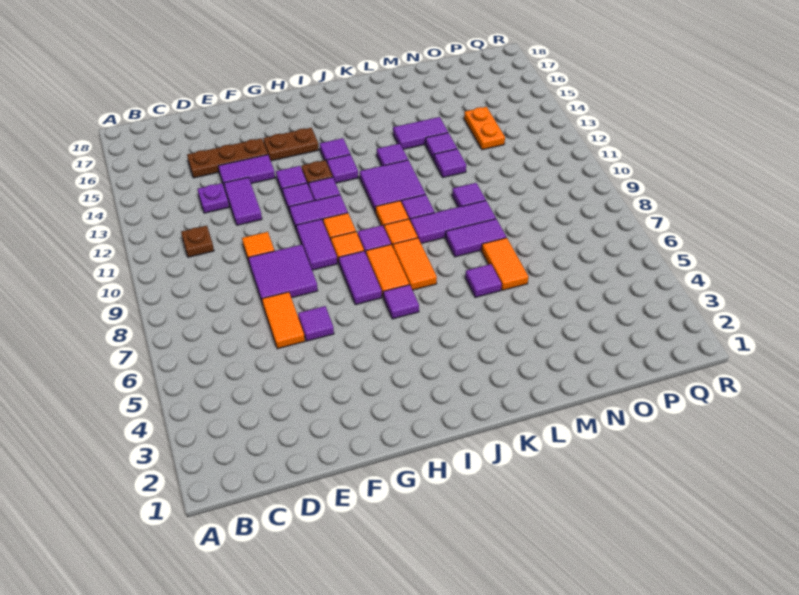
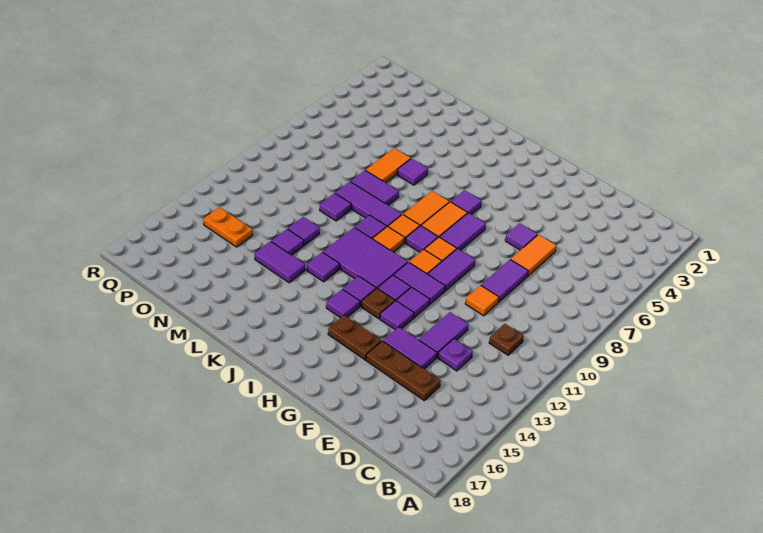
purple 2x2 tile [248,245,318,301] -> purple 1x2 tile [481,259,528,302]
purple 2x2 tile [360,160,425,213] -> purple 2x3 tile [323,227,408,288]
orange 1x2 plate [464,107,505,150] -> orange 1x2 plate turned to [203,207,253,247]

